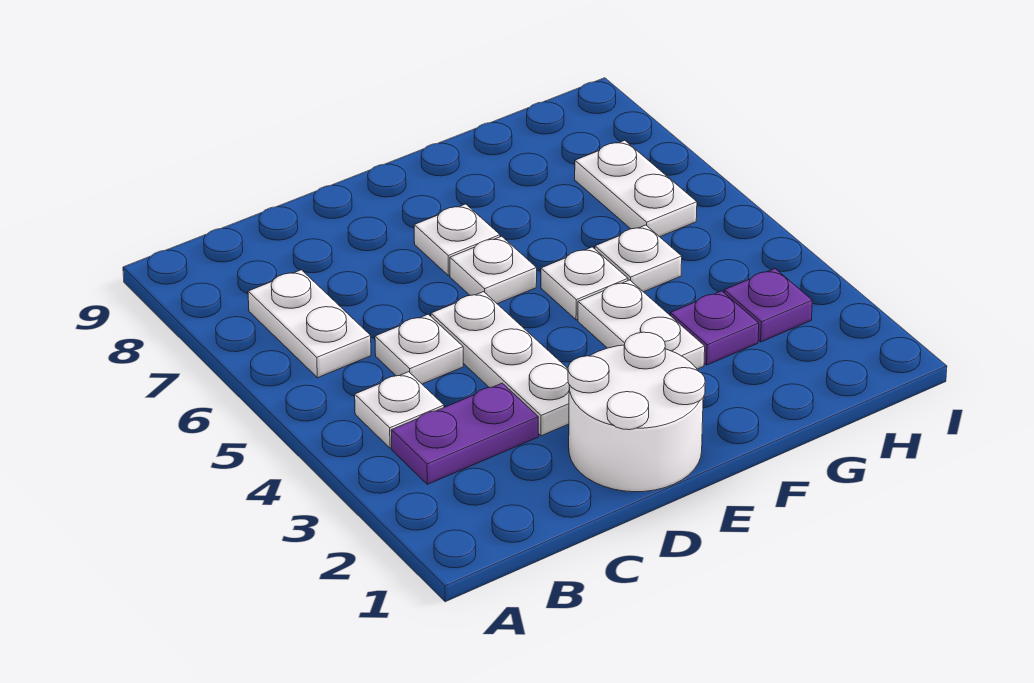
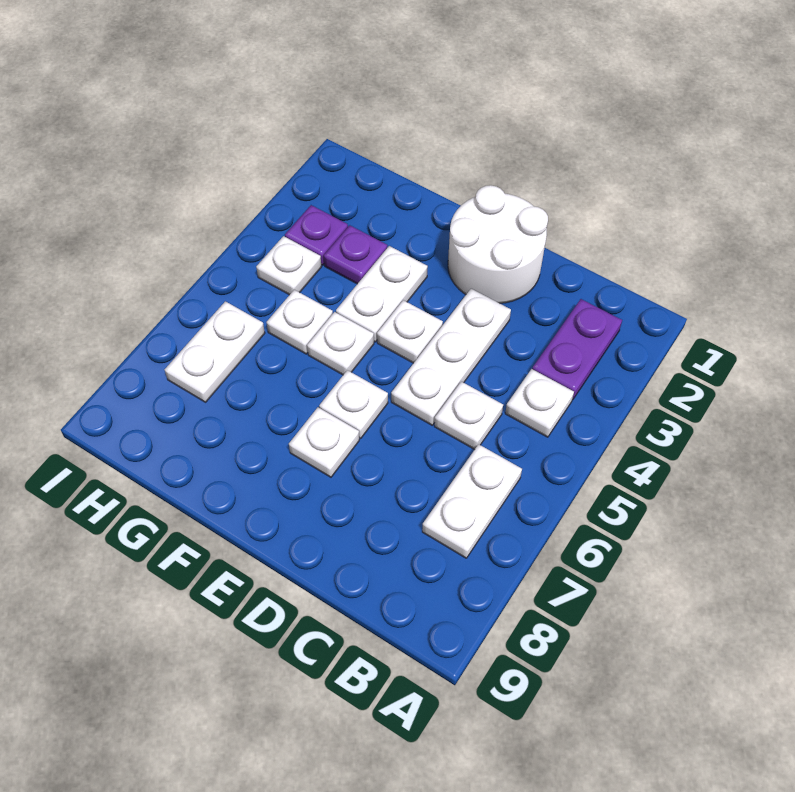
purple 1x2 plate [391,383,538,484] -> purple 1x2 plate turned to [532,299,622,400]
none -> white 1x1 plate [377,300,443,363]
none -> white 1x1 plate [256,236,321,295]

